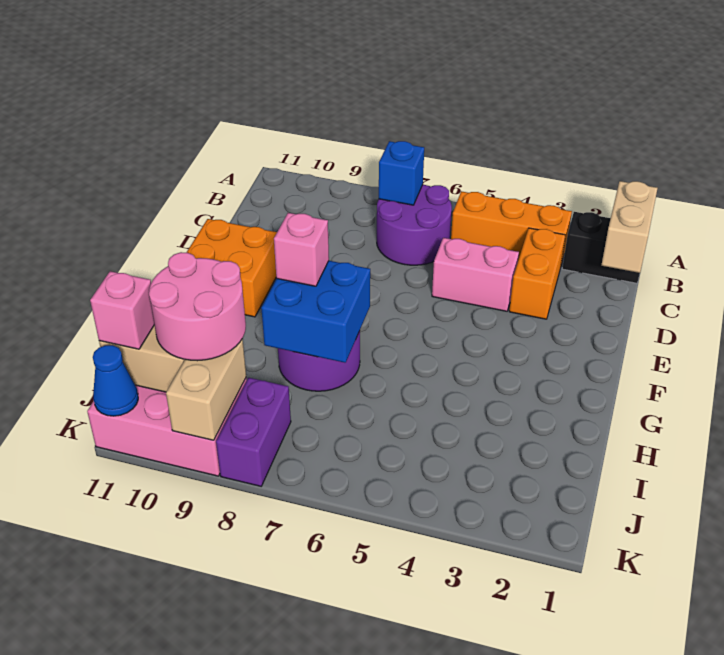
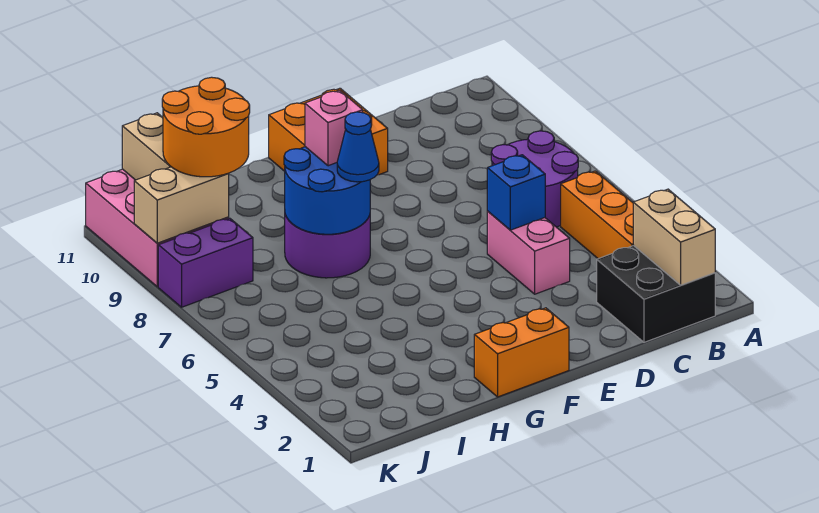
black 1x2 brick [562,212,640,283] -> black 2x2 brick [597,246,715,342]
tan 1x2 brick [602,181,658,273] -> tan 1x2 brick turned to [633,189,715,285]
blue 1x1 brick [379,141,424,205] -> blue 1x1 brick moved to [487,155,545,230]
orange 1x2 brick [509,228,565,319] -> orange 1x2 brick moved to [474,308,569,397]
blue 2x2 brick [261,261,370,363] -> blue 2x2 round brick [284,147,370,234]
pink 2x2 round brick [149,252,246,361] -> orange 2x2 round brick [162,77,250,177]
pink 1x1 brick [90,271,154,349] -> none
blue 1x1 cone [93,345,138,416] -> blue 1x1 cone moved to [337,112,379,182]

